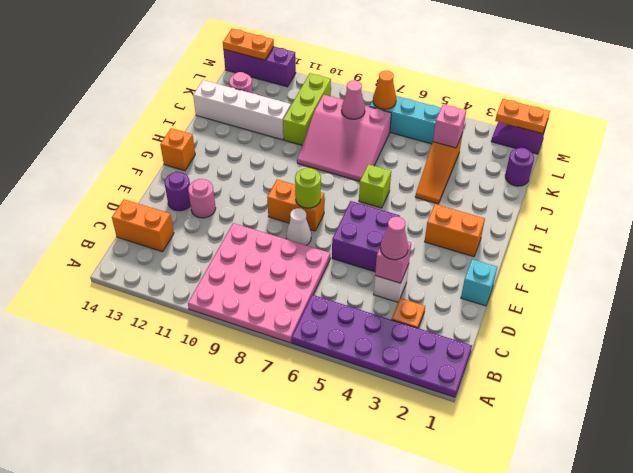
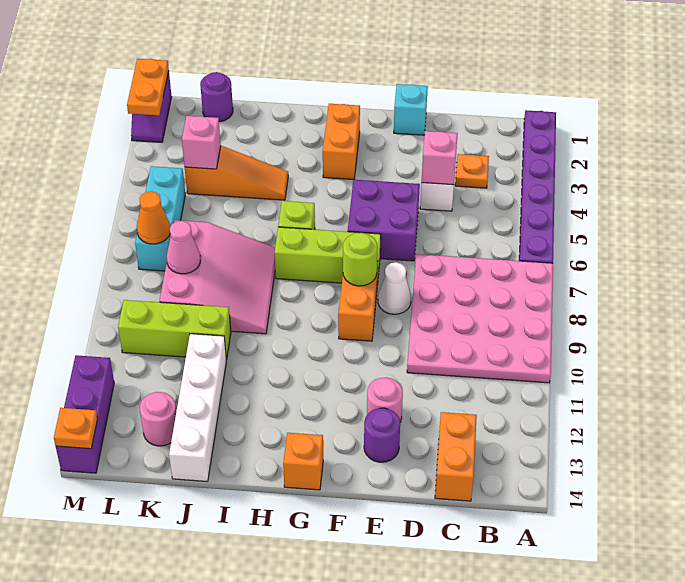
purple 2x6 plate [292,295,472,397] -> purple 1x6 plate [519,110,556,263]
pink 1x1 cone [381,217,408,260] -> none
none -> lime 1x3 brick [275,227,381,285]
orange 1x2 plate [223,29,274,60] -> orange 1x1 plate [54,408,98,449]

